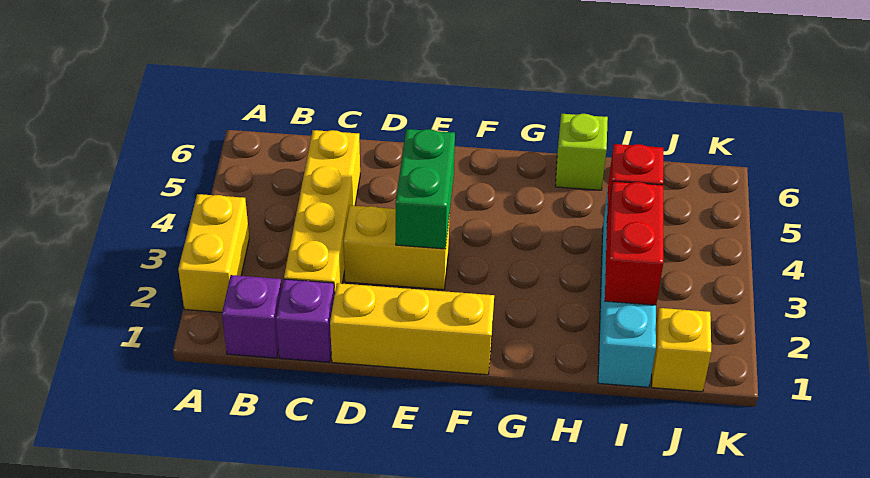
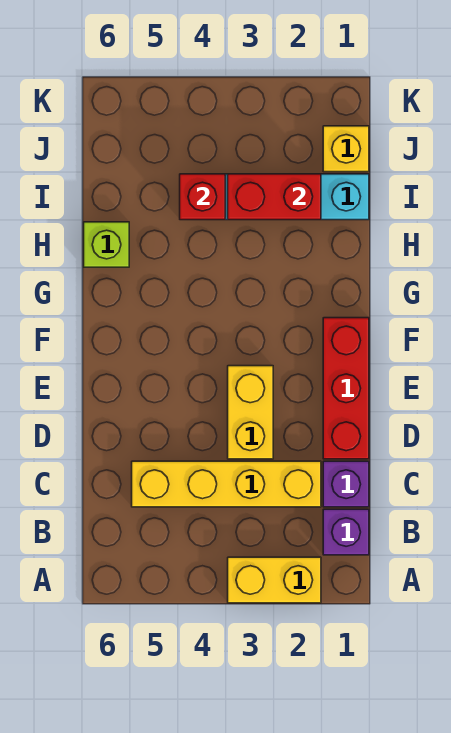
yellow 1x3 brick [330,283,494,375] -> red 1x3 brick [323,318,369,459]
green 1x2 brick [395,129,455,249] -> none

